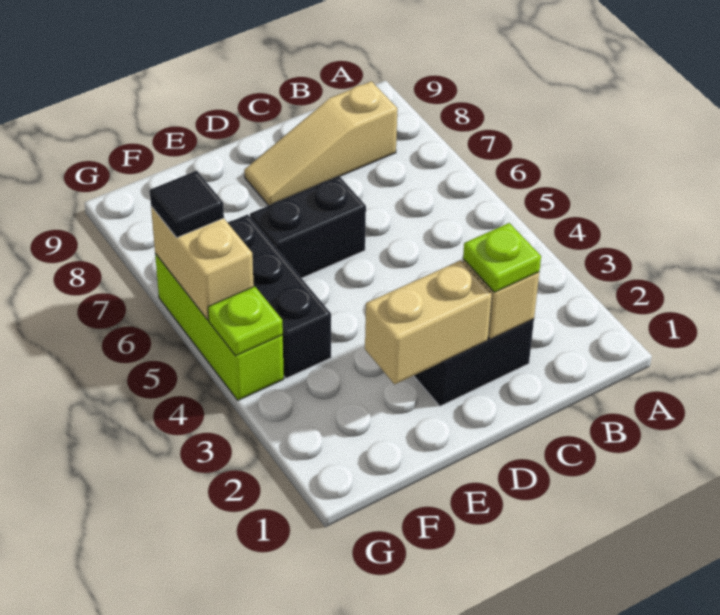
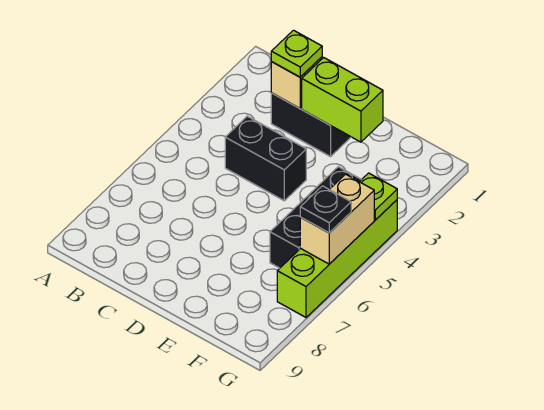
tan 1x3 slope [244,81,398,206] -> none
tan 1x2 brick [365,260,492,384] -> lime 1x2 brick [302,58,383,142]
black 1x2 brick [250,176,366,278] -> black 1x2 brick moved to [225,116,306,201]
lime 1x3 brick [155,254,284,400] -> lime 1x4 brick [277,200,397,317]
black 1x1 tile [150,171,224,238] -> black 1x1 plate [300,186,351,233]

